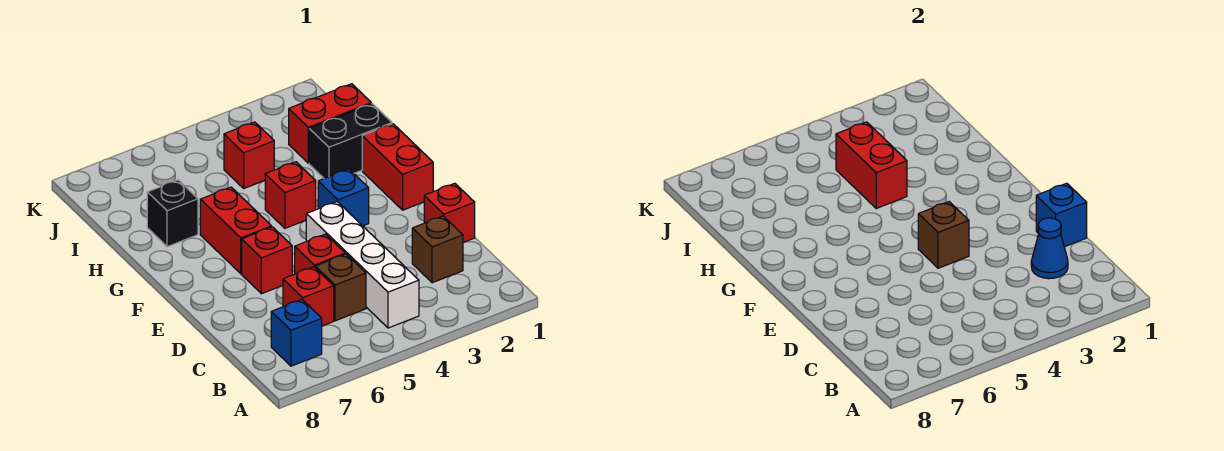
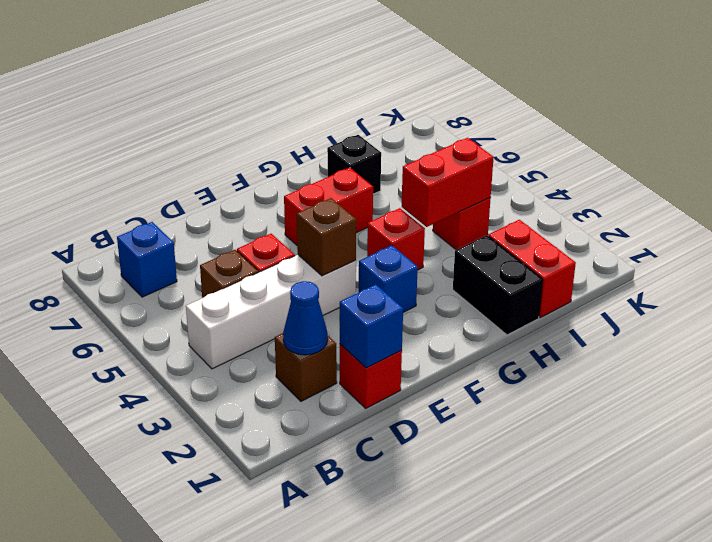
red 1x1 brick [283,267,334,326] -> none
red 1x1 brick [242,227,292,294] -> none
red 1x2 brick [362,124,433,210] -> none

